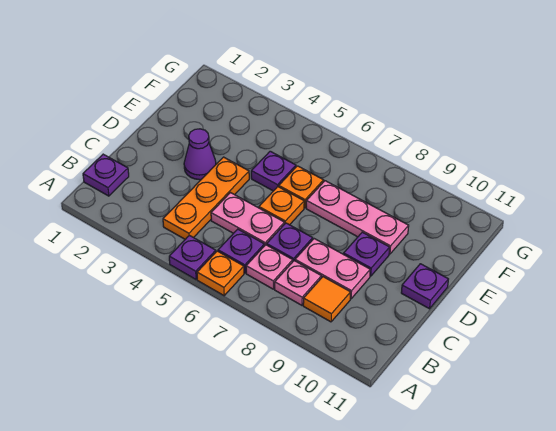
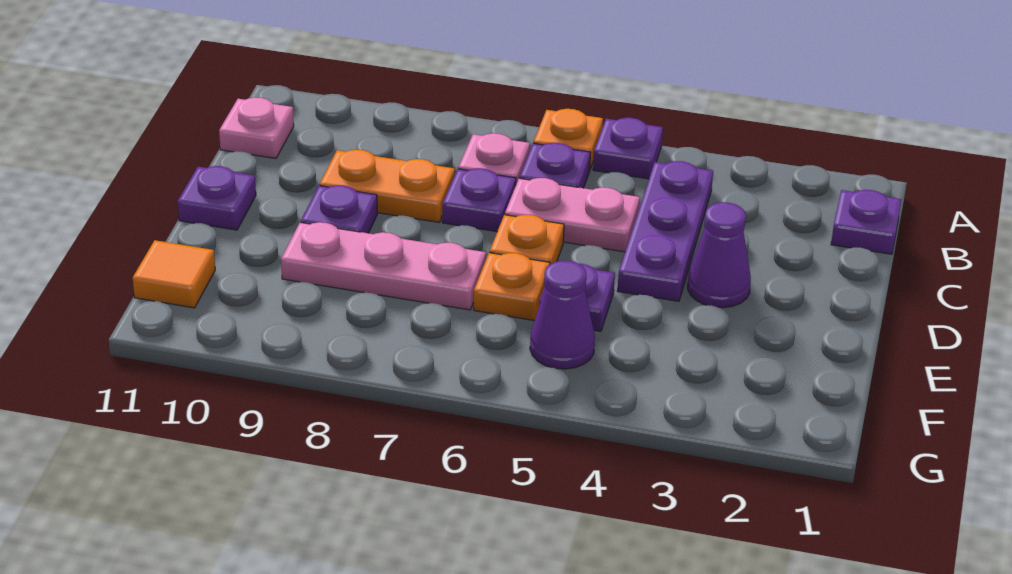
orange 1x3 plate [163,157,249,239] -> purple 1x3 plate [617,161,713,301]
pink 1x1 plate [275,261,321,305] -> pink 1x1 plate moved to [219,97,294,158]
orange 1x1 tile [303,277,351,322] -> orange 1x1 tile moved to [133,240,215,308]
pink 1x2 plate [295,239,370,299] -> orange 1x2 plate [320,150,455,222]
none -> purple 1x1 cone [530,261,595,369]

